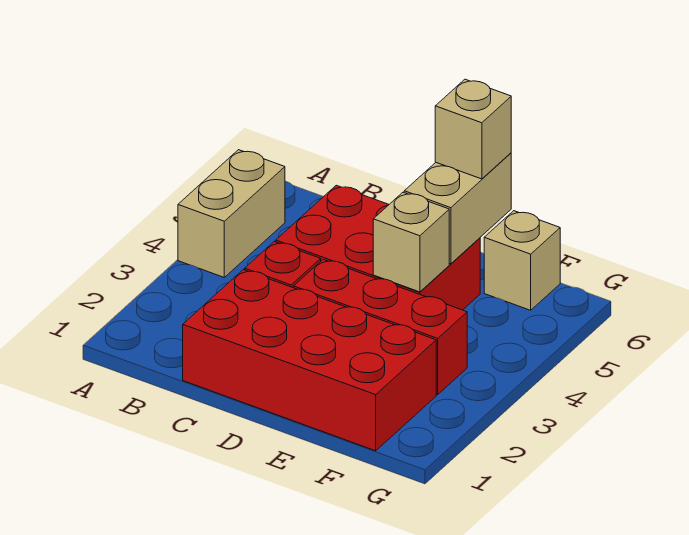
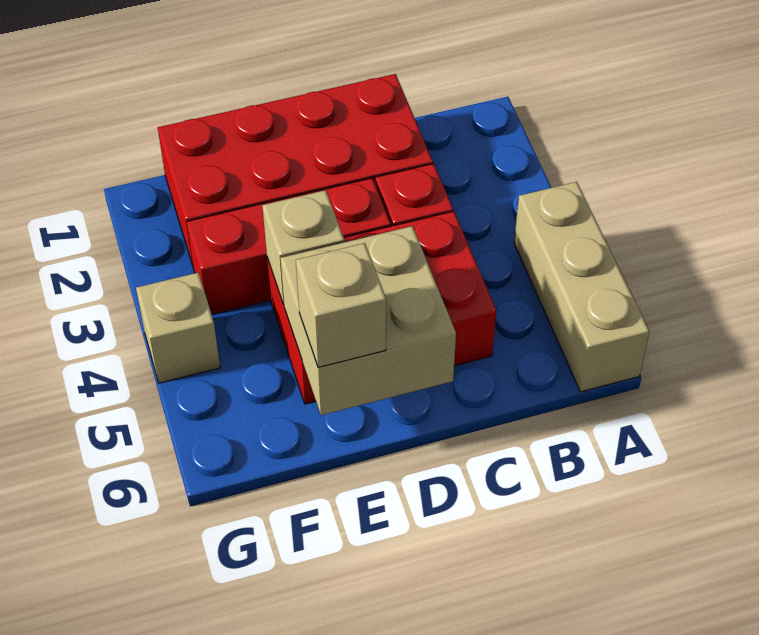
tan 1x2 brick [178,150,285,277] -> tan 1x3 brick [514,182,650,392]
tan 1x2 brick [404,153,511,264] -> tan 2x2 brick [280,226,456,415]
tan 1x1 brick [484,211,560,310] -> tan 1x1 brick moved to [136,273,220,383]

